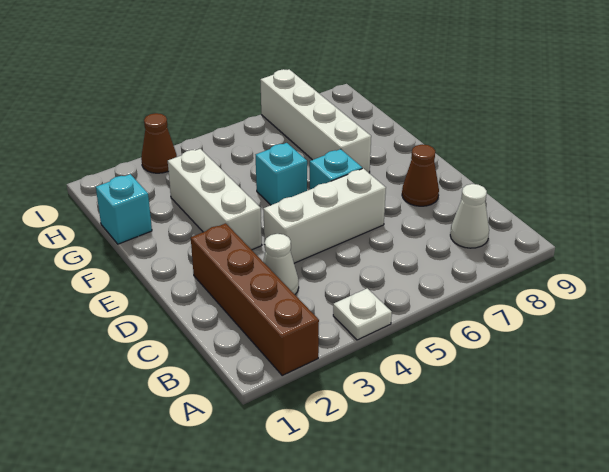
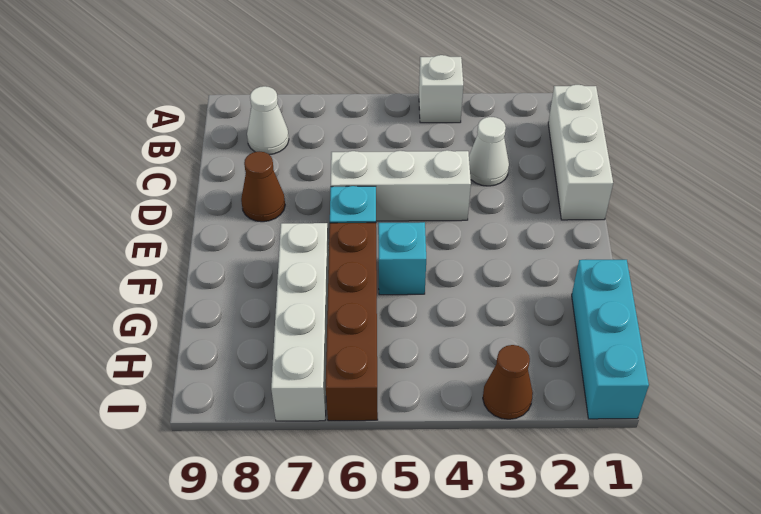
brown 1x4 brick [191,223,319,375] -> brown 1x4 brick moved to [326,223,378,421]
white 1x1 plate [333,288,392,340] -> white 1x1 brick [419,55,463,123]
white 1x3 brick [168,149,262,250] -> white 1x3 brick moved to [548,85,613,220]
cyan 1x1 brick [96,174,152,244] -> cyan 1x3 brick [572,260,649,419]

